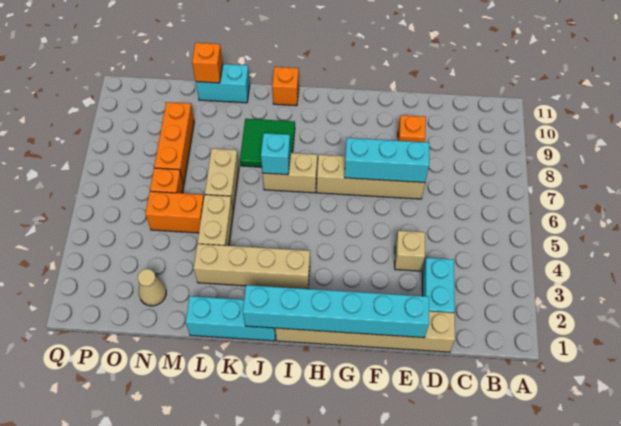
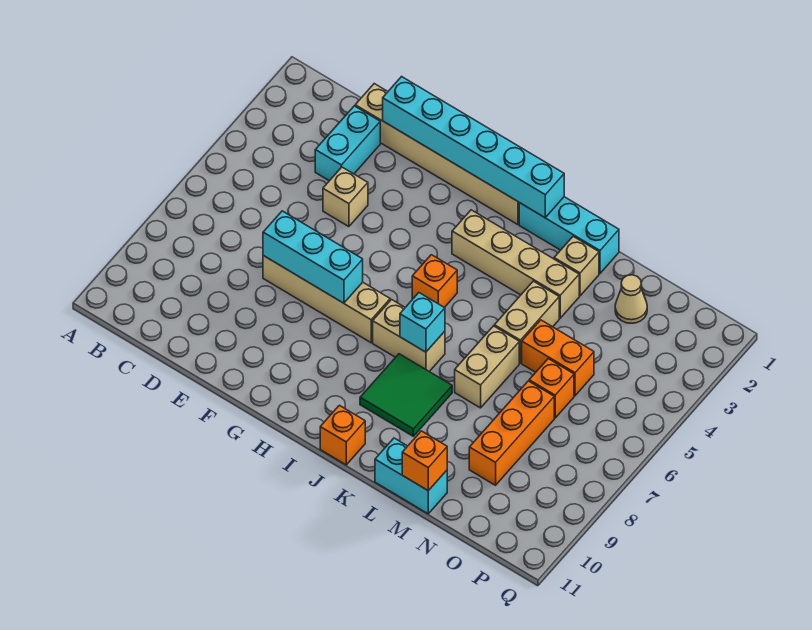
orange 1x1 brick [398,115,426,142] -> orange 1x1 brick moved to [412,255,457,308]
none -> tan 1x1 brick [554,237,599,296]

